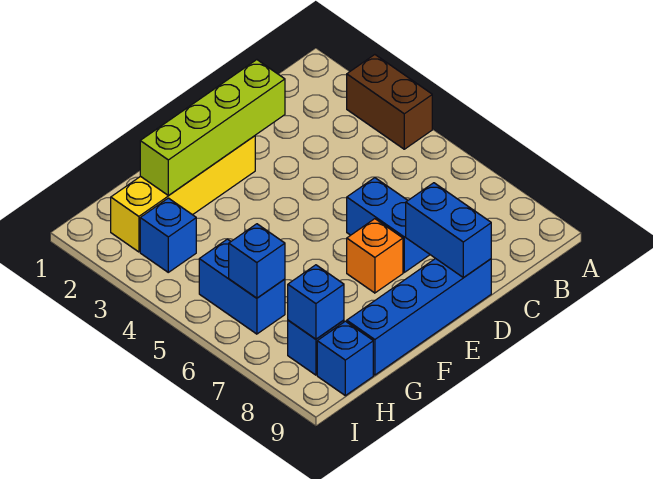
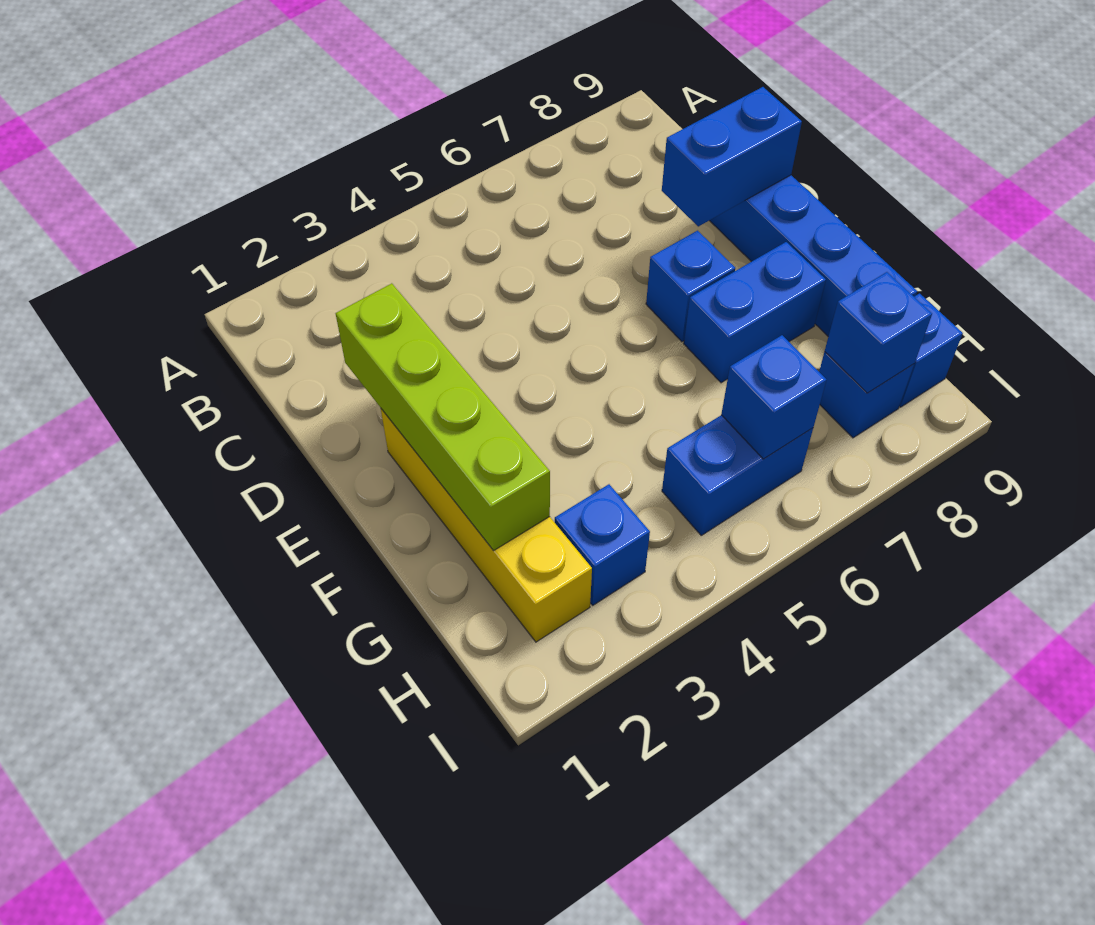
brown 1x2 brick [347,55,432,149] -> none
blue 1x2 brick [347,178,430,272] -> blue 1x2 brick moved to [684,242,826,383]
orange 1x1 brick [347,219,403,293] -> blue 1x1 brick [646,231,735,342]

